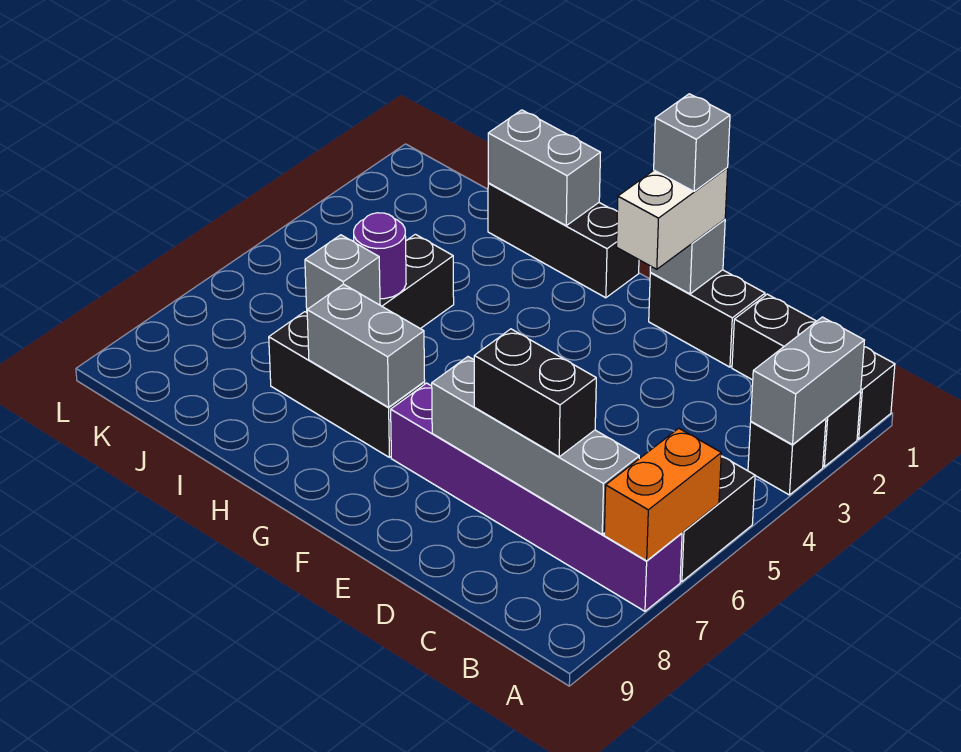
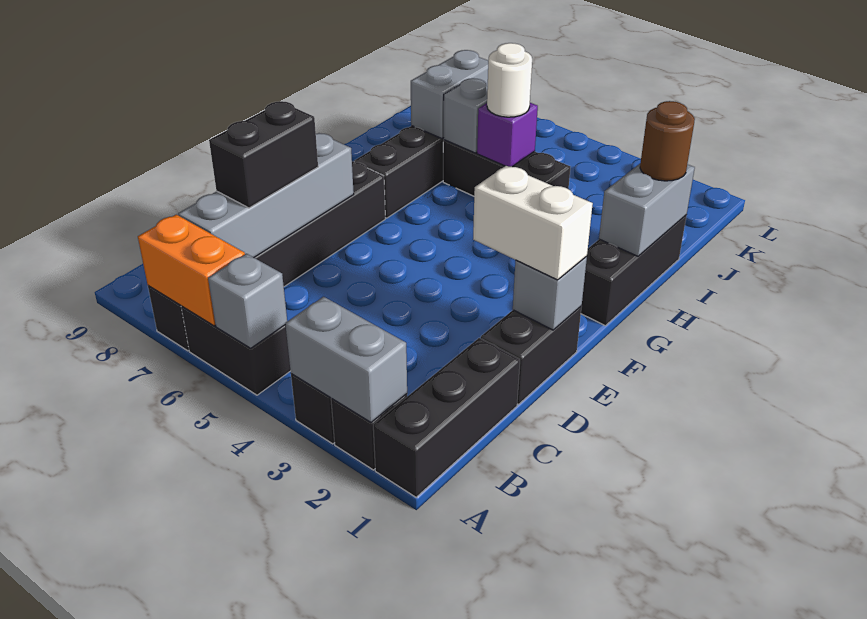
purple 1x6 brick [391,383,682,611] -> black 1x6 brick [148,161,385,351]
grey 1x1 brick [654,94,730,191] -> grey 1x1 brick moved to [208,254,287,348]
grey 1x2 brick [307,284,425,407] -> grey 1x2 brick moved to [411,50,488,139]
none -> brown 1x1 round brick [640,101,695,181]
purple 1x1 round brick [354,213,406,299] -> purple 1x1 brick [477,103,538,167]
none -> white 1x1 round brick [487,43,532,117]

